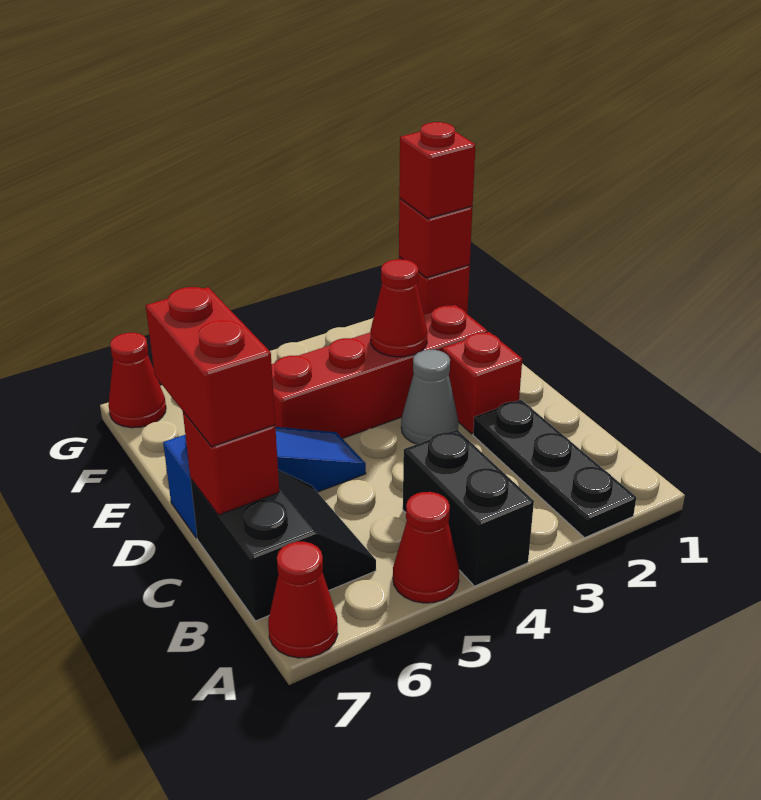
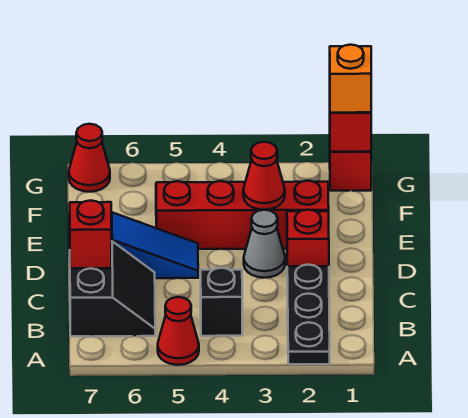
black 1x2 brick [403,429,534,586] -> black 1x1 brick [201,268,242,336]
red 1x1 cone [268,542,338,658] -> none
red 1x2 brick [146,287,275,447] -> none
red 1x1 brick [399,122,476,219] -> orange 1x1 brick [330,45,371,113]

